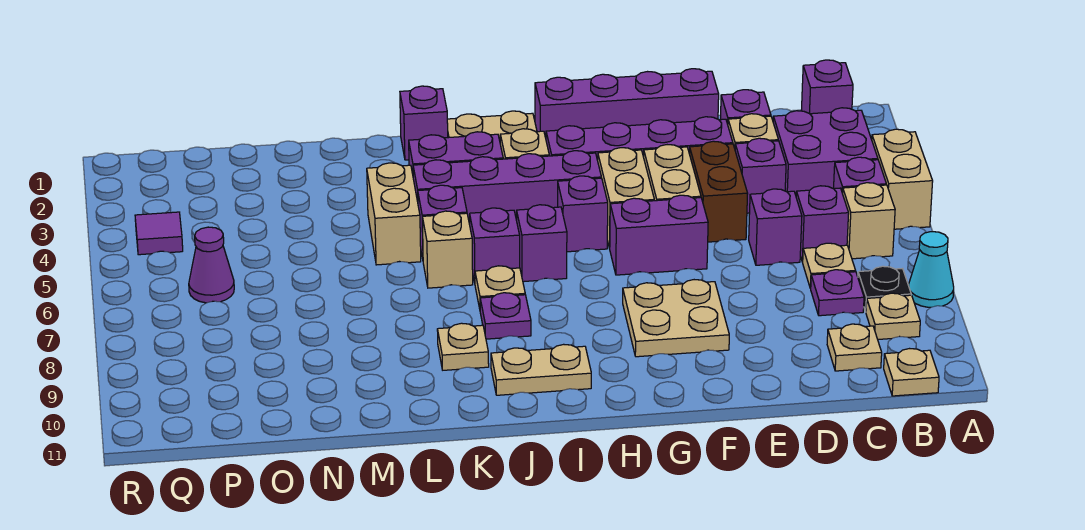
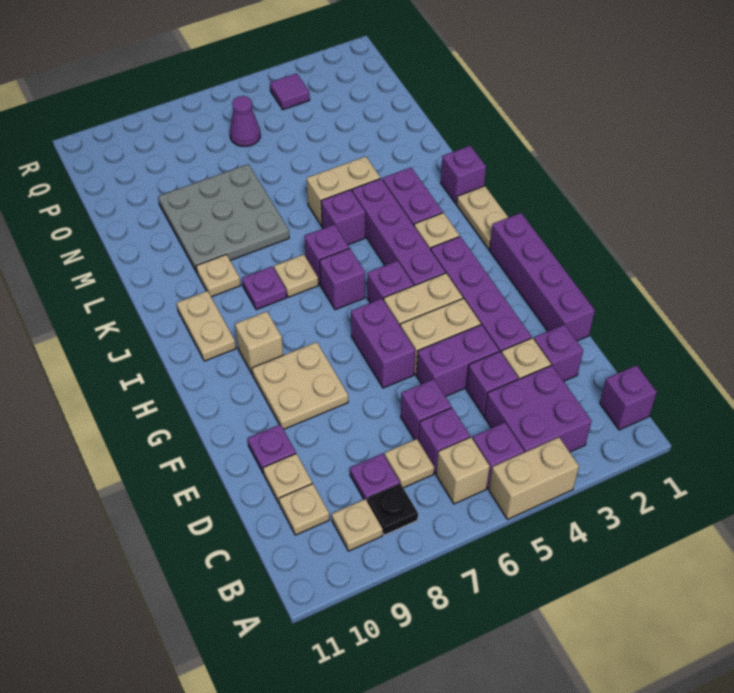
cyan 1x1 cone [909,232,954,307] -> none
tan 1x1 plate [884,349,939,396] -> tan 1x1 plate moved to [263,454,312,504]
brown 1x2 brick [689,141,748,242] -> purple 1x2 brick [416,325,499,397]
none -> purple 1x1 plate [248,424,296,474]
tan 1x1 brick [422,211,473,288] -> tan 1x1 brick moved to [235,311,283,375]
none -> grey 3x3 plate [158,164,289,272]

